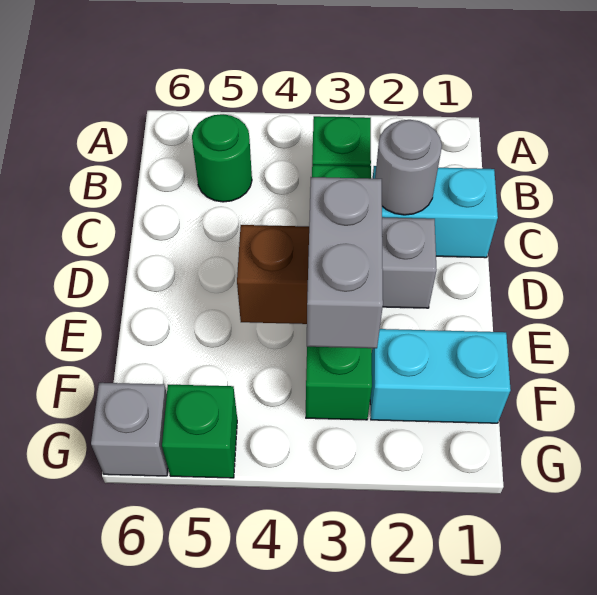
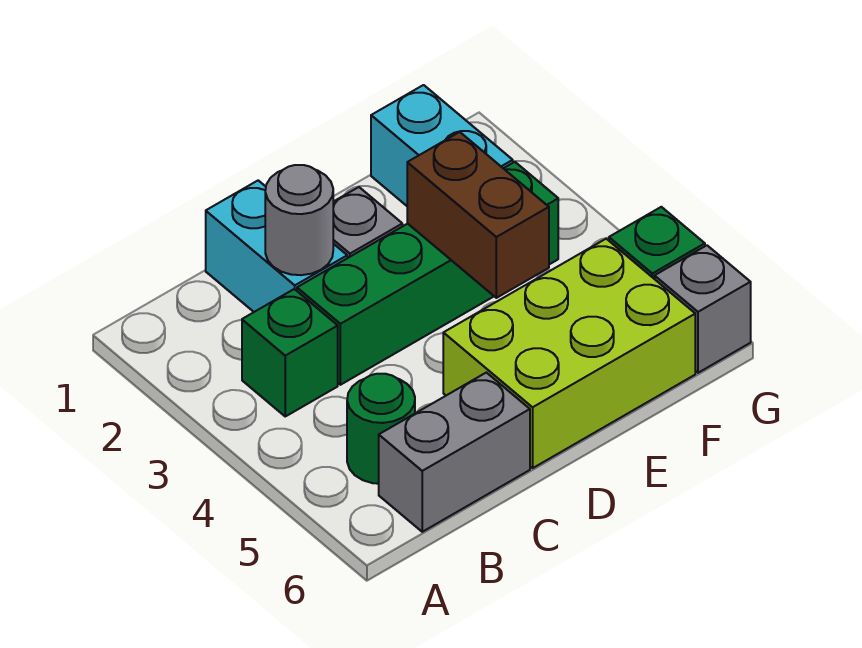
none -> lime 2x3 brick [443,239,695,468]
grey 1x2 brick [307,177,383,348] -> grey 1x2 brick moved to [379,373,530,532]

